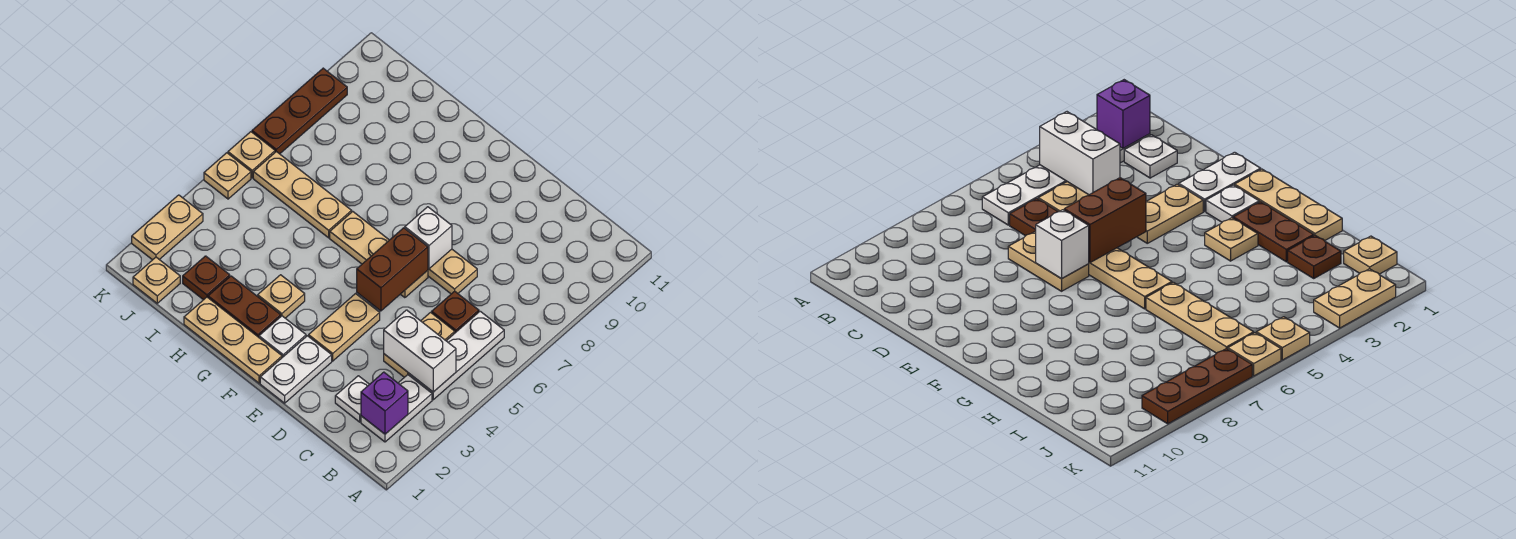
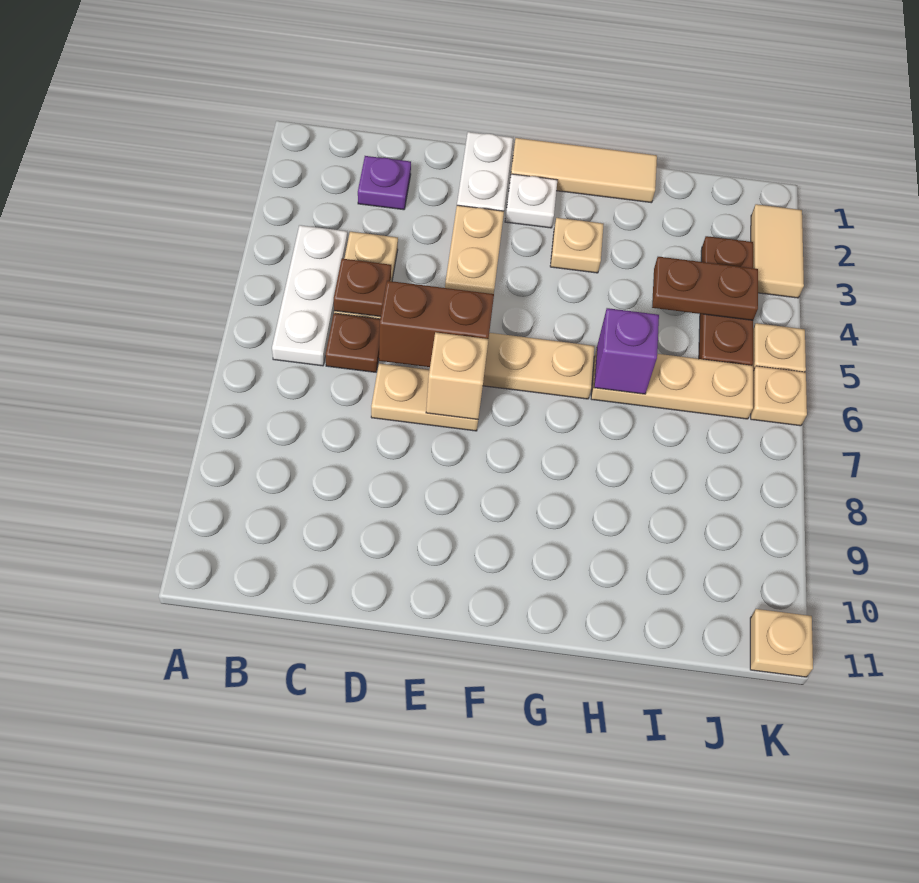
white 1x2 plate [361,375,432,442] -> none
purple 1x1 brick [361,372,408,434] -> purple 1x1 brick moved to [594,308,659,394]
white 1x2 brick [384,310,456,392] -> none
white 1x1 plate [335,376,369,422] -> purple 1x1 plate [358,156,411,210]
brown 1x2 brick [357,228,428,311] -> brown 1x2 brick turned to [379,281,494,367]
white 1x1 brick [405,207,452,269] -> tan 1x1 brick [426,332,489,420]
tan 1x3 plate [184,297,282,383] -> tan 1x3 tile [511,138,657,203]
brown 1x2 plate [208,276,281,337] -> brown 1x2 plate moved to [652,257,758,320]
brown 1x1 plate [183,256,230,300] -> brown 1x1 plate moved to [334,259,391,317]
tan 1x1 plate [133,257,180,303] -> tan 1x1 plate moved to [750,609,813,677]
tan 1x2 plate [132,195,203,260] -> tan 1x2 tile [751,204,804,298]
brown 1x3 plate [252,68,347,154] -> brown 1x3 plate moved to [699,236,753,365]

